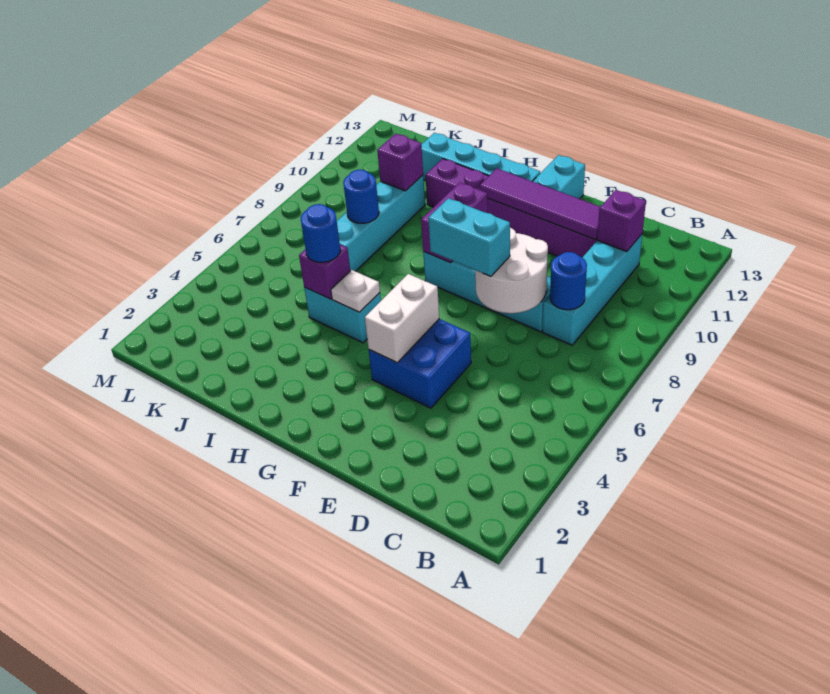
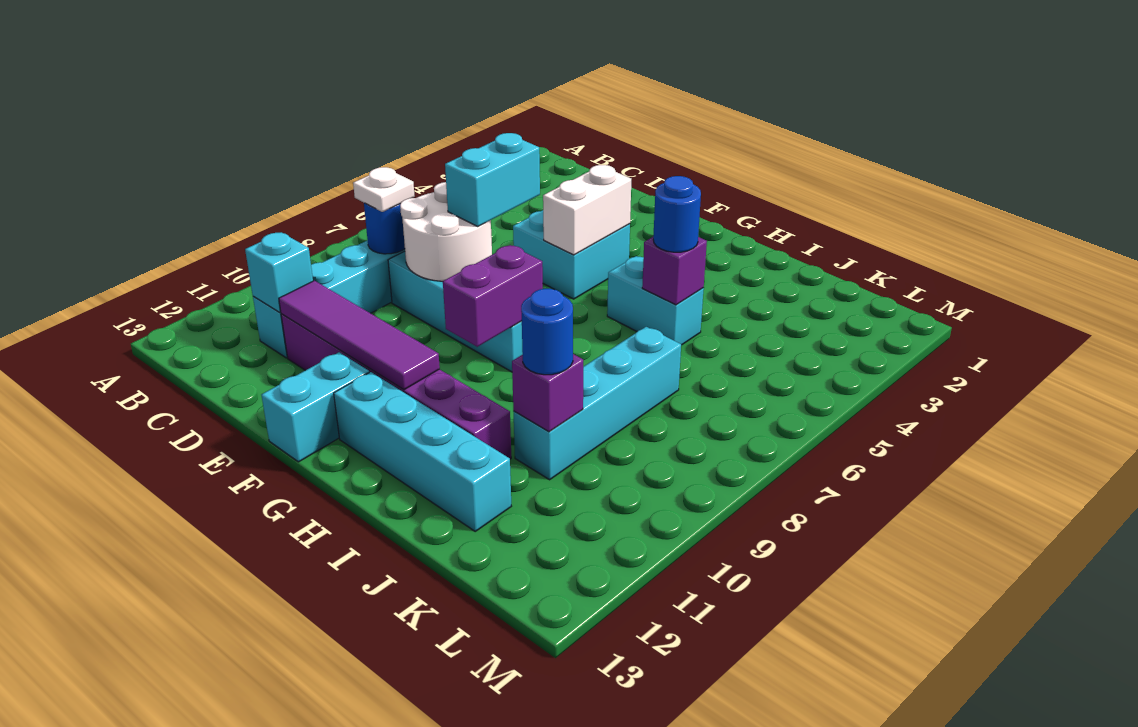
purple 1x1 brick [597,190,646,252] -> cyan 1x1 brick [245,233,313,312]
blue 2x2 brick [369,319,471,408] -> cyan 2x2 brick [513,210,630,299]
cyan 1x2 brick [428,198,510,277] -> cyan 1x2 brick turned to [445,133,540,226]
white 1x1 plate [331,270,380,312] -> white 1x1 plate moved to [353,167,415,212]
blue 1x1 round brick [343,170,379,223] -> blue 1x1 round brick moved to [521,289,573,375]

